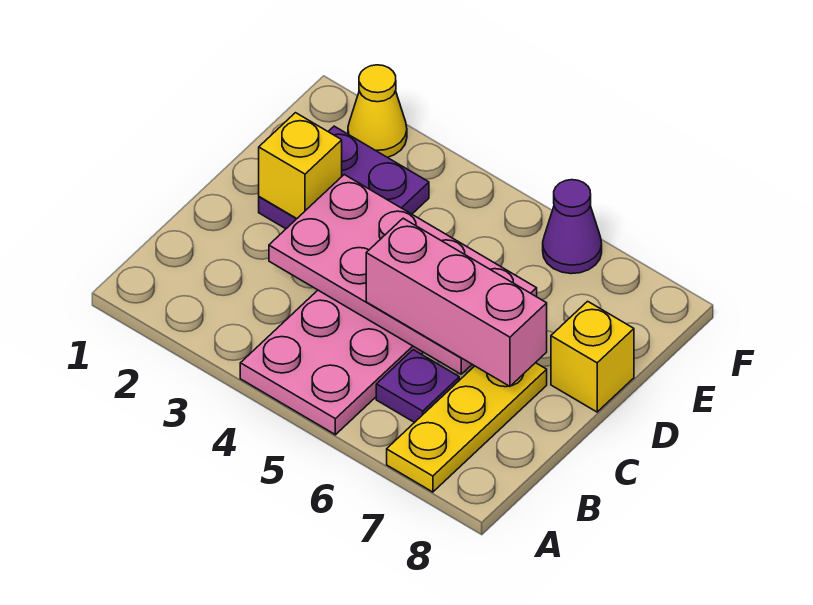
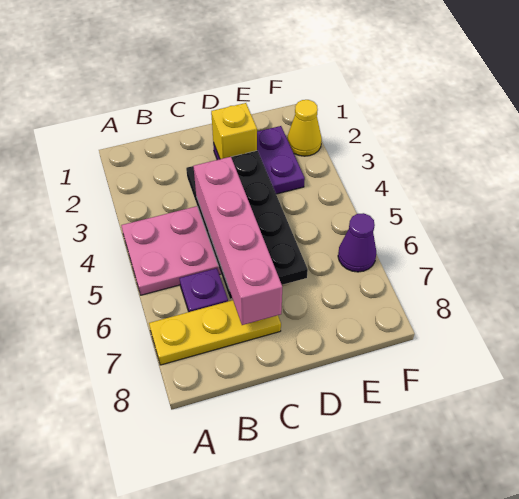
pink 2x4 plate [269,175,537,374] -> black 2x4 plate [186,151,308,299]
pink 1x3 brick [366,218,547,386] -> pink 1x4 brick [193,157,282,325]
yellow 1x1 brick [551,301,634,412] -> none

